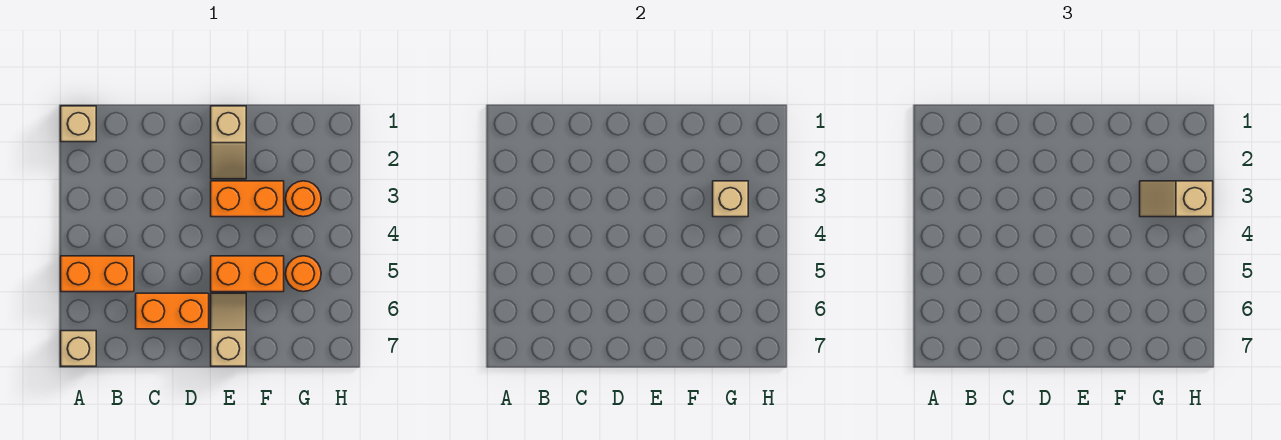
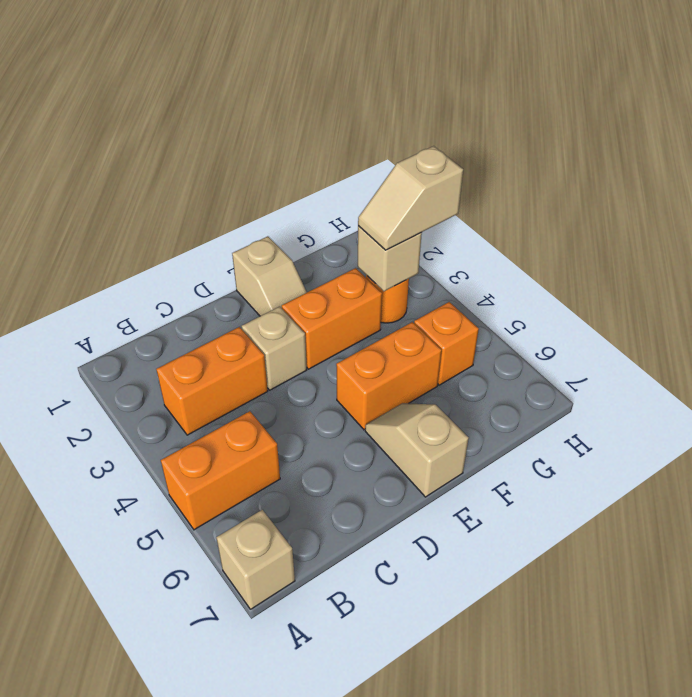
tan 1x1 brick [61,106,96,142] -> tan 1x1 brick moved to [242,307,307,390]
orange 1x2 brick [136,293,209,329] -> orange 1x2 brick moved to [156,327,268,435]
orange 1x1 round brick [286,256,321,292] -> orange 1x1 brick [414,302,479,385]

